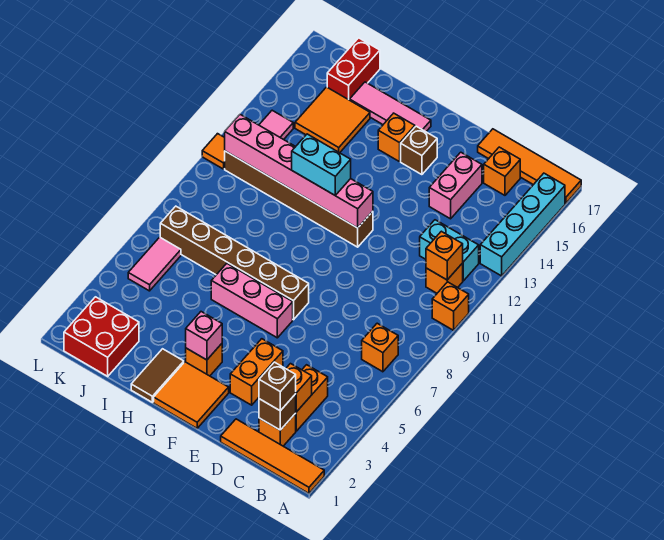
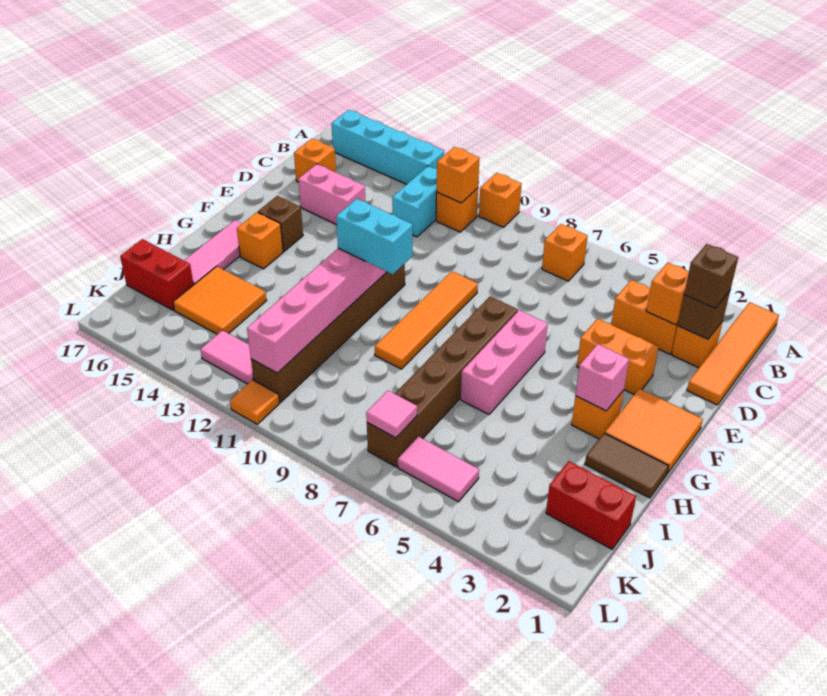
orange 1x4 tile [478,129,581,203] -> orange 1x4 tile moved to [375,271,478,369]
cyan 1x2 brick [292,134,351,196] -> cyan 1x2 brick turned to [336,199,412,274]
red 2x2 brick [64,297,139,376] -> red 1x2 brick [546,461,636,549]
none -> pink 1x1 tile [366,391,417,438]

